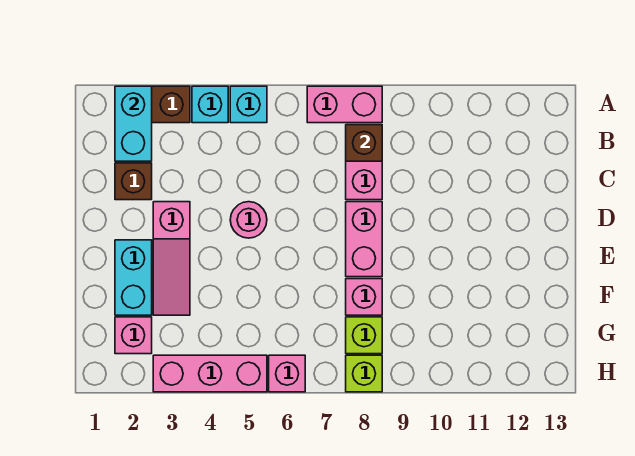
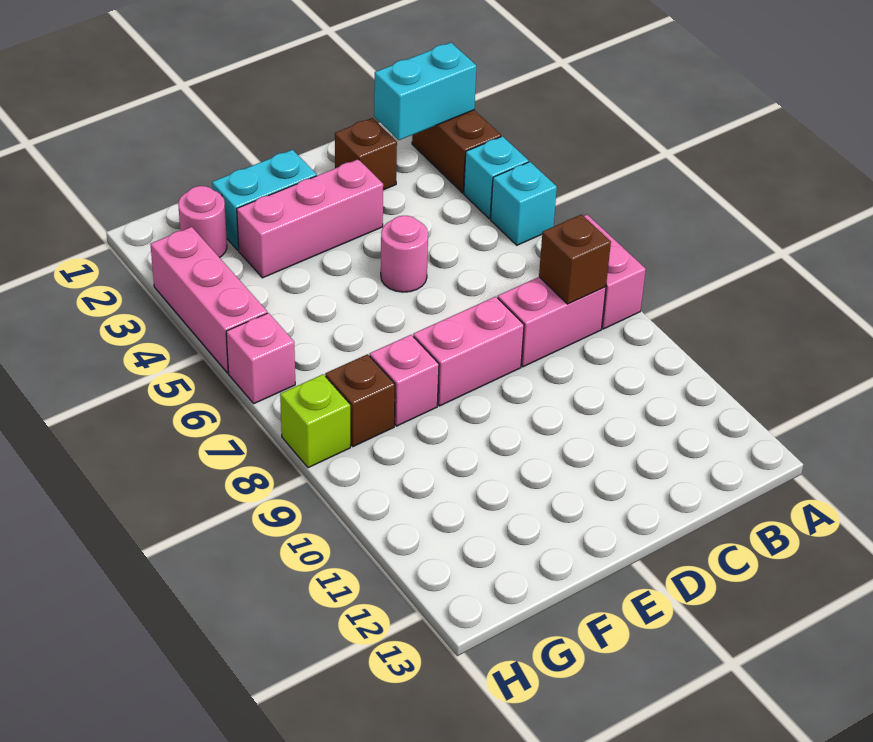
pink 1x3 slope [153,202,190,315] -> pink 1x3 brick [237,159,383,278]
pink 1x1 brick [115,317,152,354] -> pink 1x1 round brick [178,186,227,258]
lime 1x1 brick [346,317,382,354] -> brown 1x1 brick [325,354,395,447]

